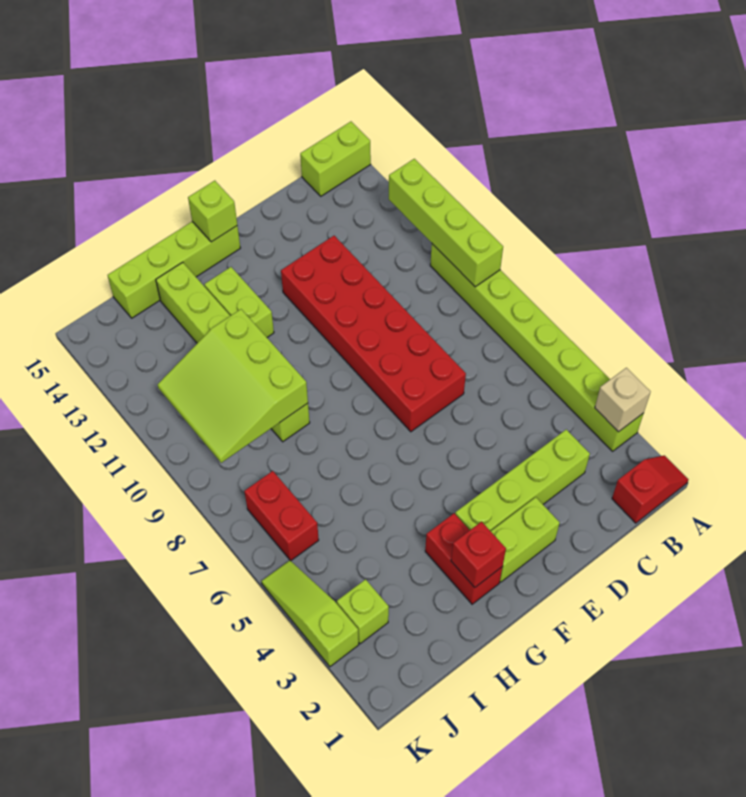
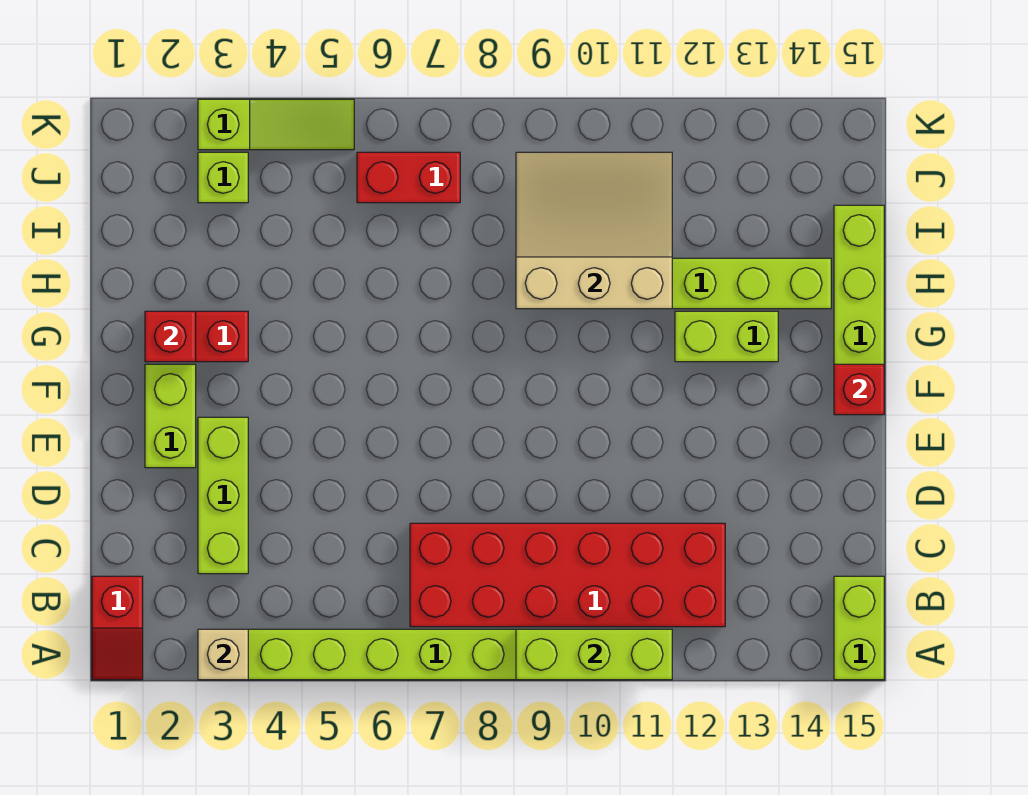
lime 1x4 brick [389,159,503,287] -> lime 1x3 brick [516,629,672,680]
lime 1x4 brick [455,429,590,531] -> lime 1x3 brick [198,417,248,574]
red 2x6 brick [281,236,466,432] -> red 2x6 brick moved to [410,523,725,627]
lime 1x1 brick [188,181,237,242] -> red 1x1 brick [834,364,884,415]
lime 3x3 slope [157,309,308,463] -> tan 3x3 slope [516,152,672,309]

